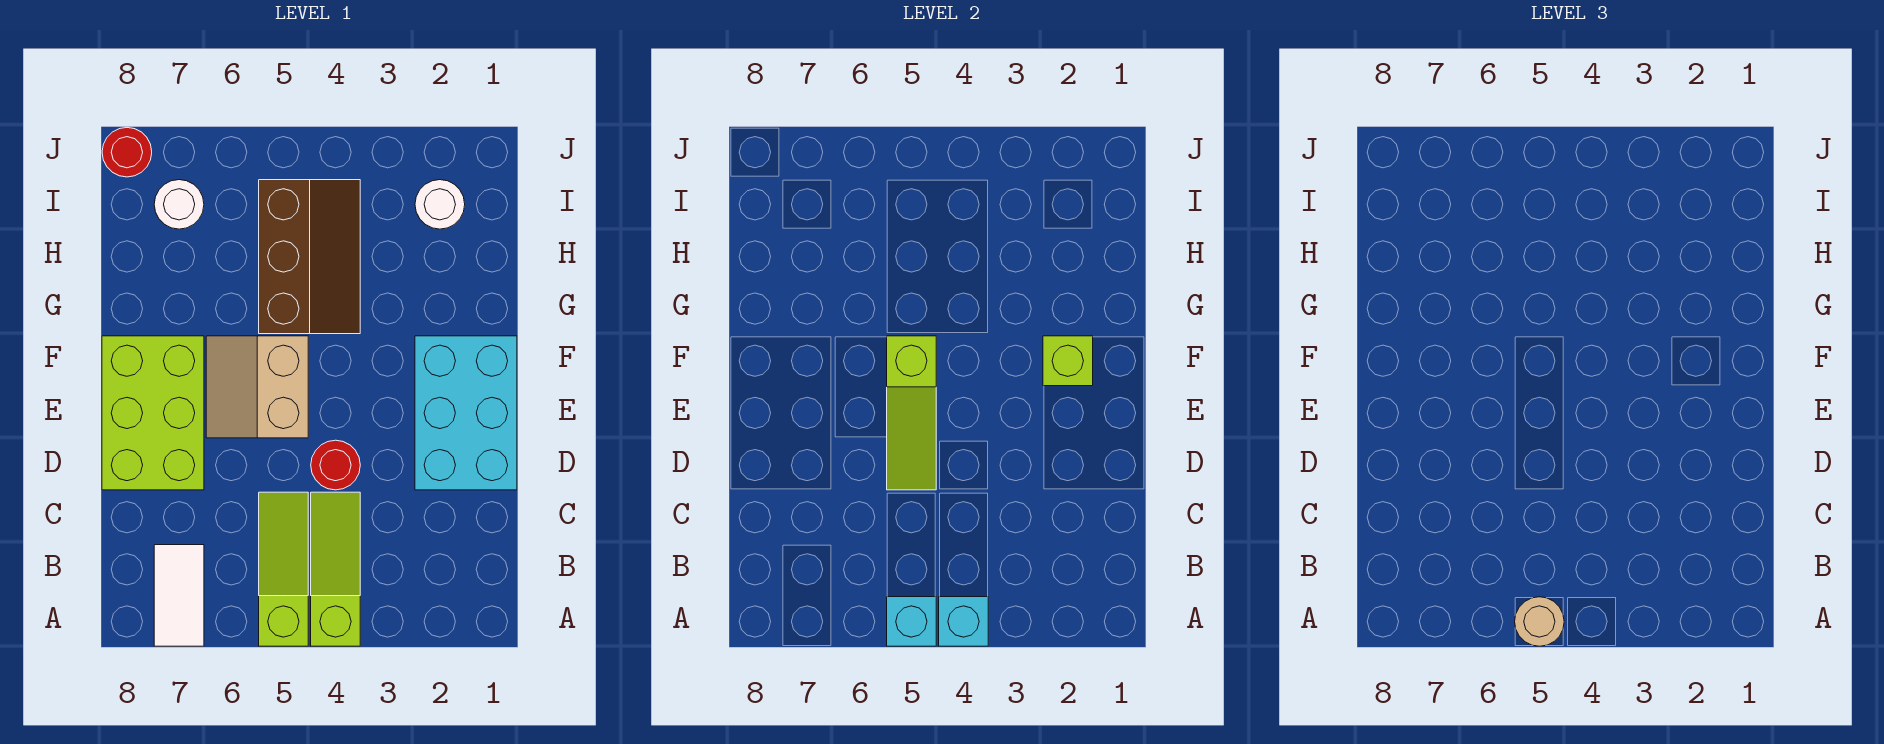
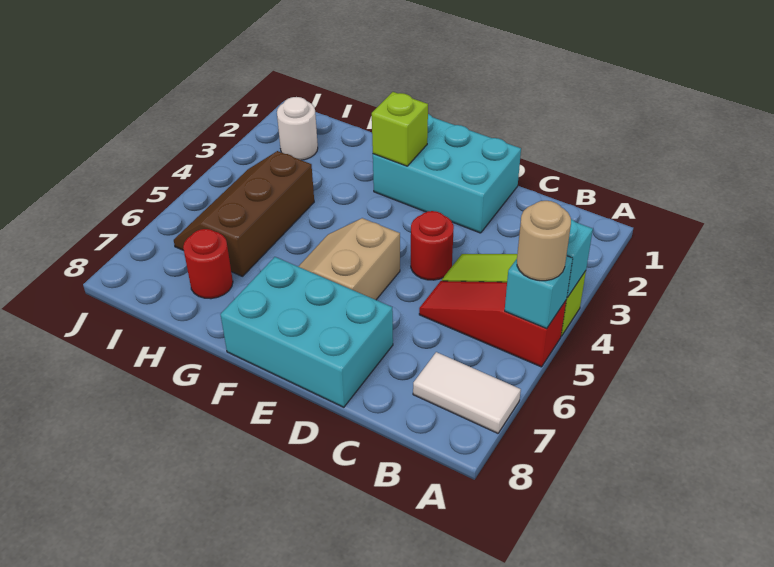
lime 1x3 slope [259,492,308,646] -> red 1x3 slope [419,281,566,367]
lime 1x3 slope [887,336,936,490] -> none
lime 2x3 brick [102,336,204,490] -> cyan 2x3 brick [220,257,393,407]
tan 2x2 slope [206,336,308,438] -> tan 2x2 slope turned to [298,218,400,300]
brown 2x3 slope [259,180,360,334] -> brown 2x3 slope turned to [174,151,314,276]
white 1x1 round brick [154,180,204,229] -> none
red 1x1 round brick [102,128,152,177] -> red 1x1 round brick moved to [183,229,233,299]

